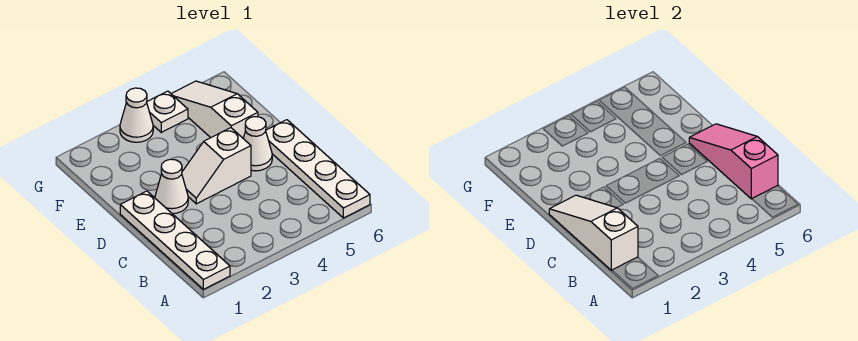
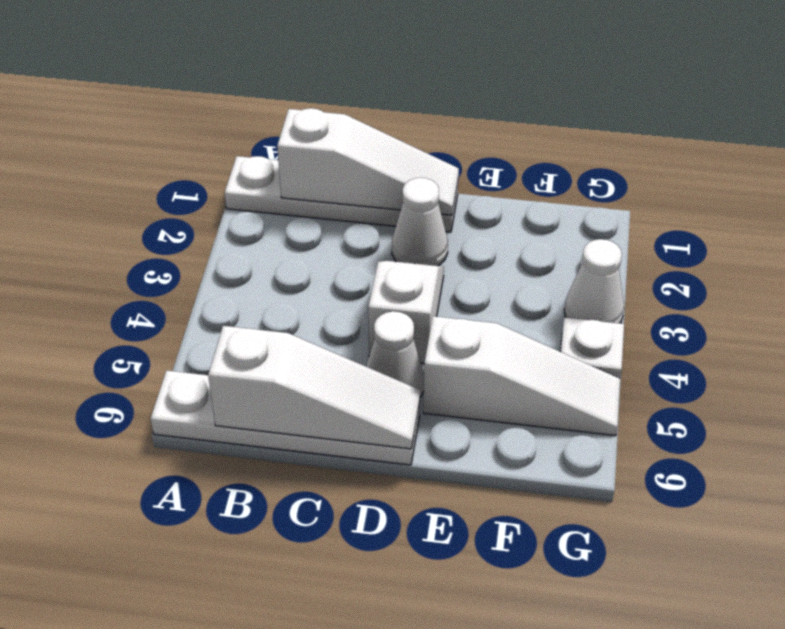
pink 1x3 slope [689,124,778,199] -> white 1x3 slope [208,326,420,449]

